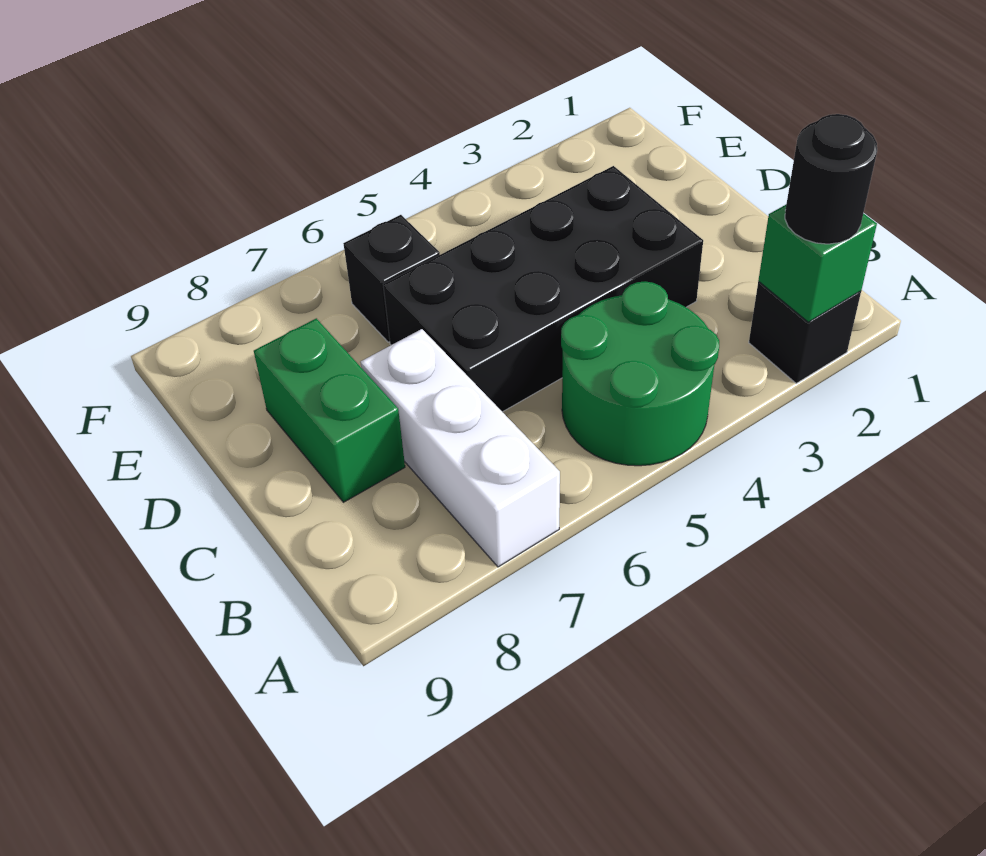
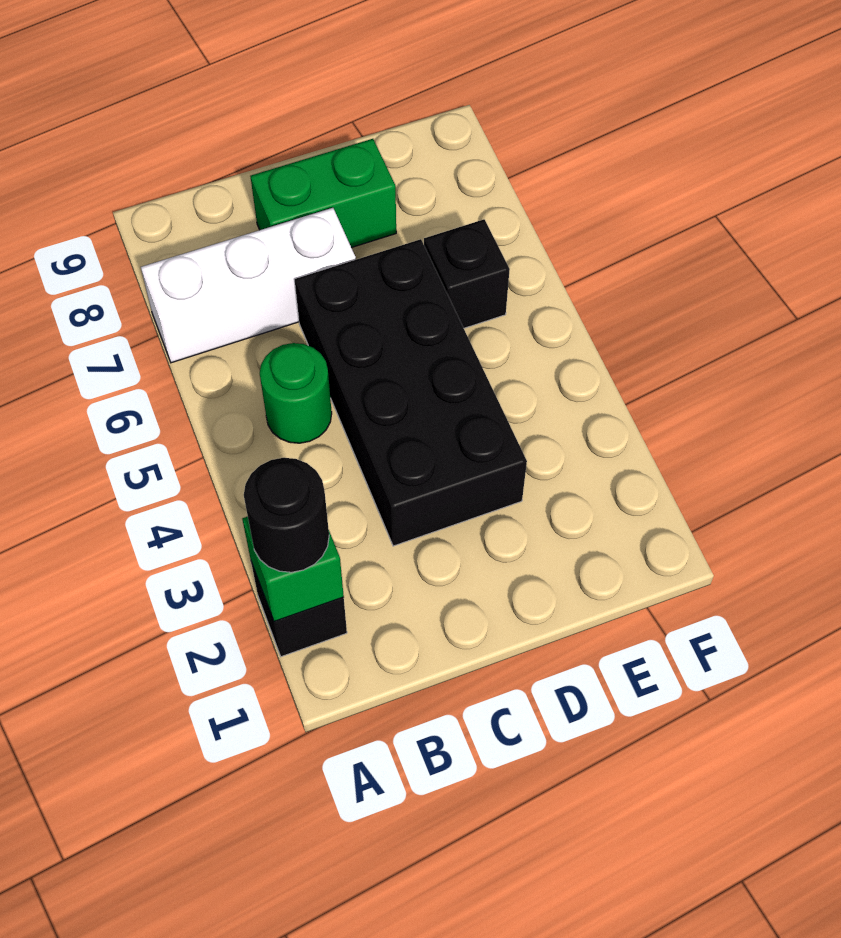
green 2x2 round brick [561,281,719,466] -> green 1x1 round brick [260,343,332,443]

